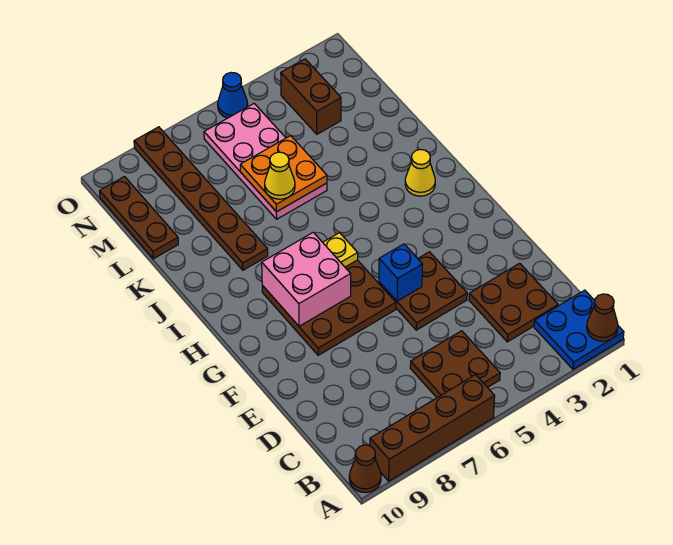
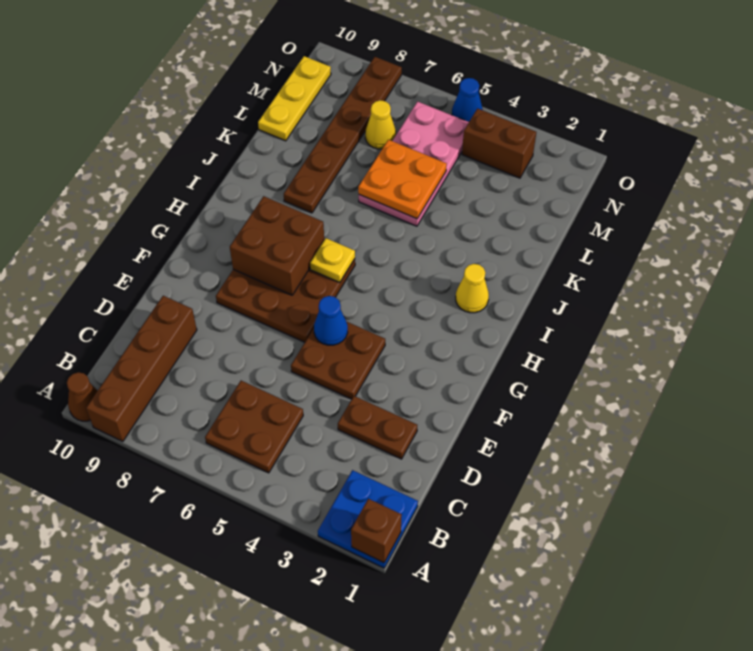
brown 1x1 cone [587,294,618,341] -> brown 1x1 brick [351,499,402,563]
brown 1x4 brick [370,375,495,481] -> brown 1x4 brick turned to [86,296,197,441]
brown 2x2 plate [469,263,558,342] -> brown 1x2 plate [338,396,417,459]
blue 1x1 brick [379,244,423,301] -> blue 1x1 cone [314,296,348,345]
pink 2x2 brick [262,232,351,326] -> brown 2x2 brick [230,196,324,295]
yellow 1x1 cone [265,152,295,199] -> yellow 1x1 cone moved to [365,100,396,149]
brown 1x3 plate [100,177,178,259] -> yellow 1x3 plate [258,56,331,141]
brown 1x2 brick [281,59,341,134] -> brown 1x2 brick turned to [462,108,536,178]

